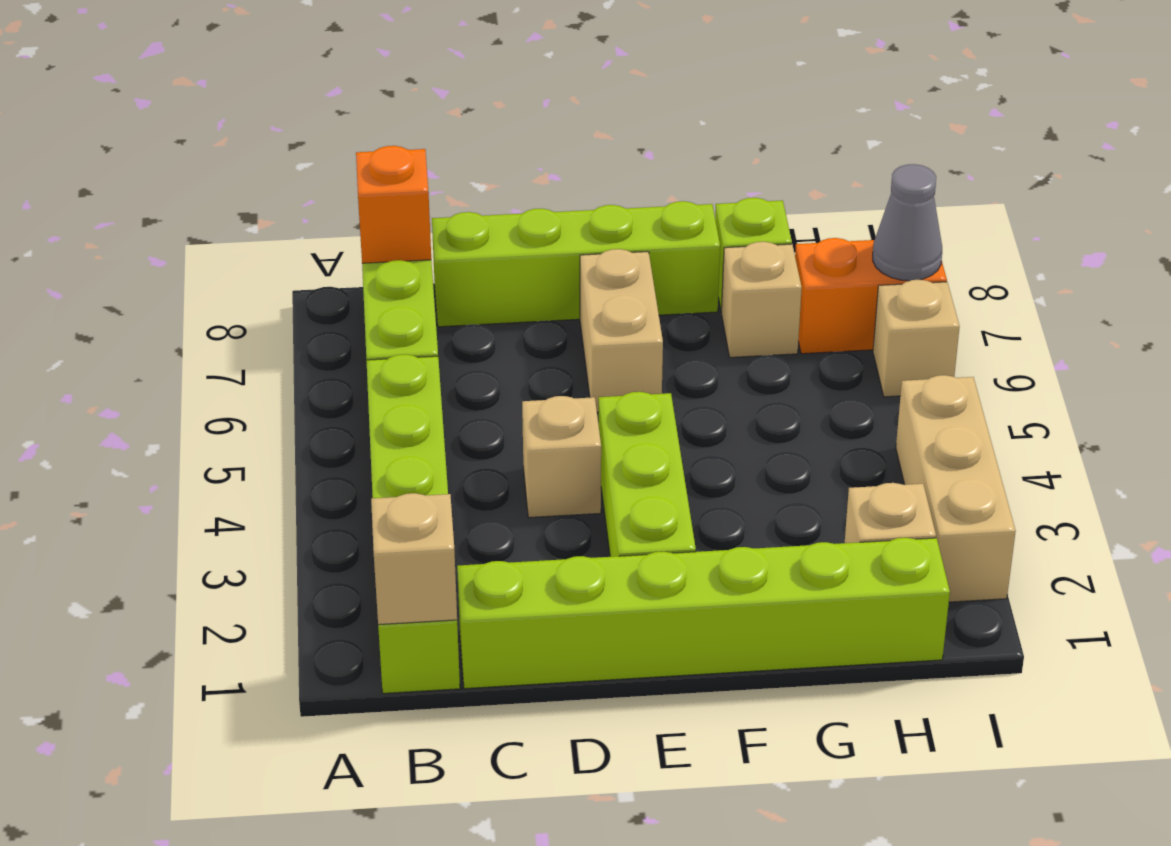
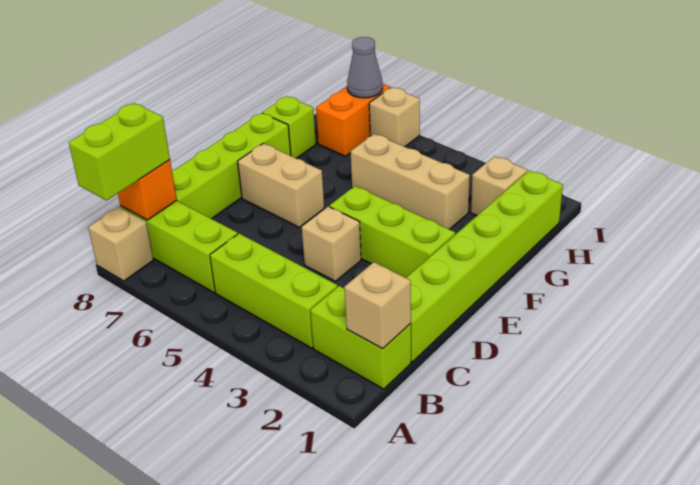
none -> lime 1x2 brick [69,103,170,201]
tan 1x1 brick [722,242,802,357] -> tan 1x1 brick moved to [88,207,153,281]
tan 1x3 brick [896,375,1016,602] -> tan 1x3 brick moved to [351,134,470,229]

